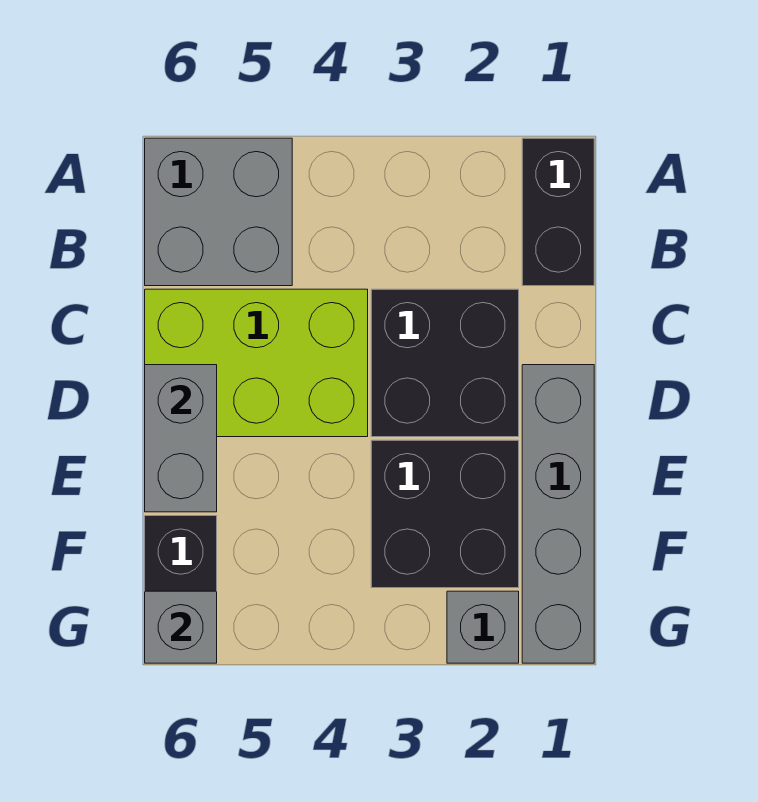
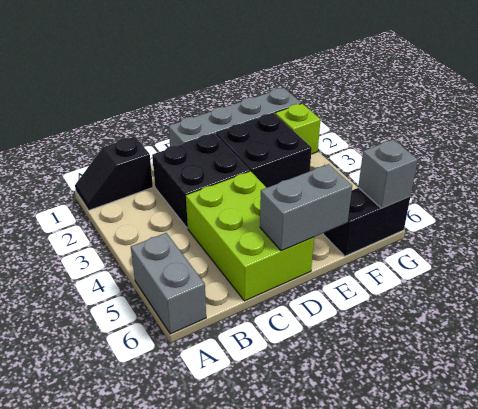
black 1x2 brick [522,138,594,286] -> black 1x2 slope [75,137,153,210]
grey 2x2 brick [145,138,292,286] -> grey 1x2 brick [131,233,206,334]
grey 1x1 brick [447,591,519,663] -> lime 1x1 brick [275,104,320,154]

